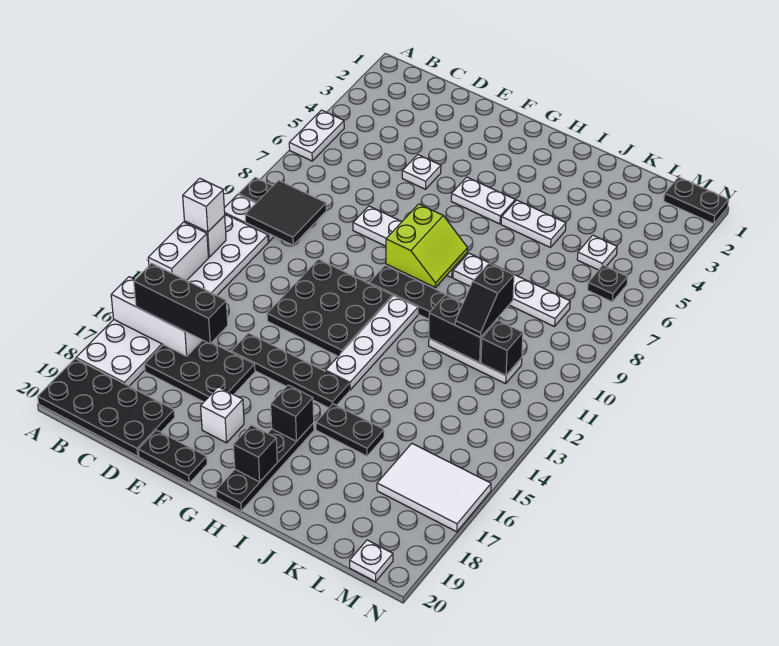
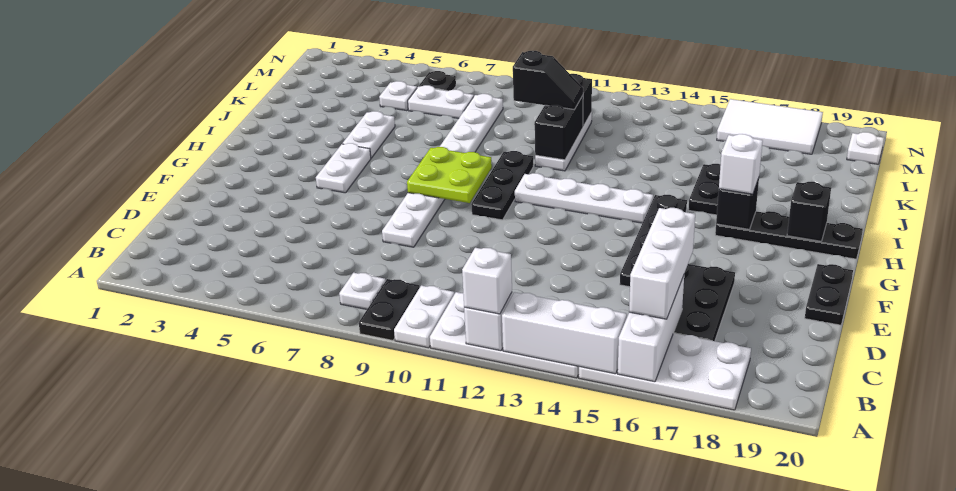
white 1x2 plate [289,110,344,161] -> white 1x2 plate moved to [408,85,474,118]
white 1x2 brick [148,222,208,280] -> white 1x3 brick [502,292,627,374]
black 2x4 plate [38,359,175,456] -> none
black 2x2 tile [245,180,326,245] -> none
black 1x3 brick [134,263,228,344] -> white 1x3 brick [629,208,695,319]
white 1x1 plate [402,155,441,189] -> white 1x1 plate moved to [339,273,386,309]
black 3x3 plate [267,259,392,356] -> none
white 1x1 brick [201,387,244,443] -> white 1x1 brick moved to [719,134,763,194]
lime 2x2 slope [386,204,468,287] -> lime 2x2 plate [407,147,492,203]
white 2x3 tile [377,444,491,532] -> white 2x3 tile turned to [717,99,823,154]
black 1x2 plate [664,177,729,224] -> none

